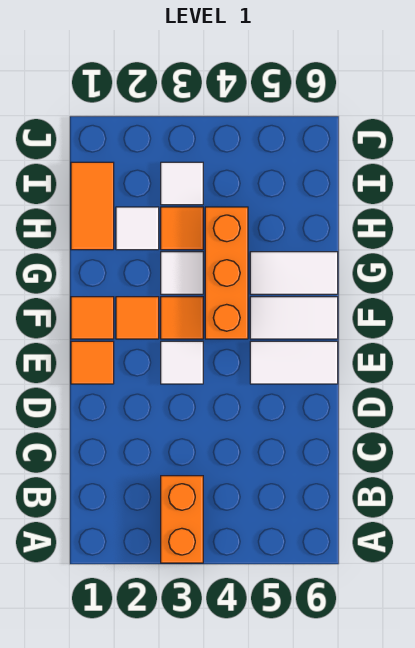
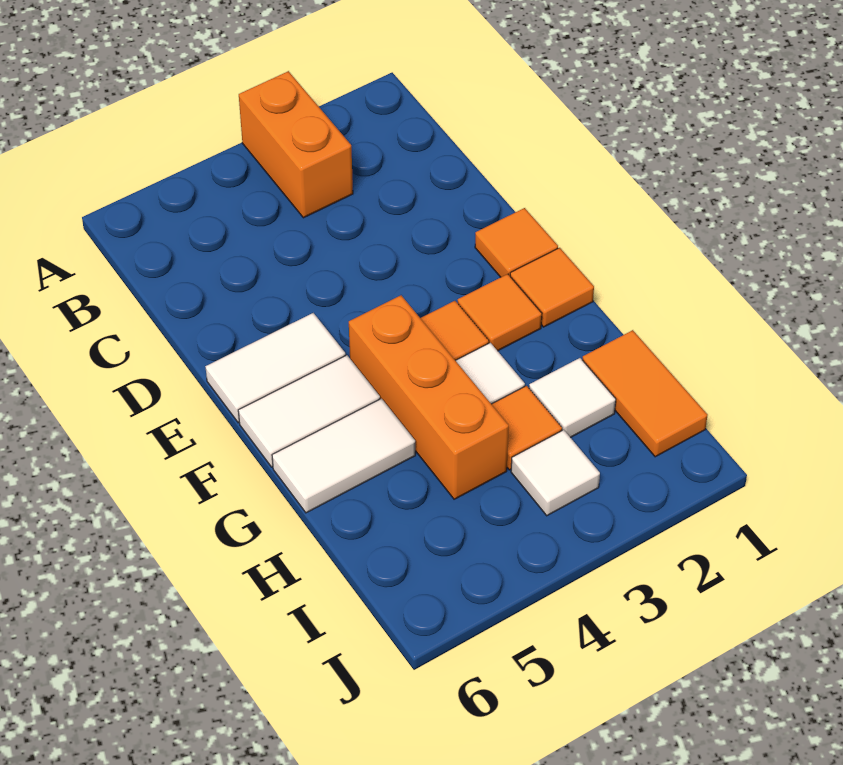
white 1x1 tile [161,341,203,384] -> none

